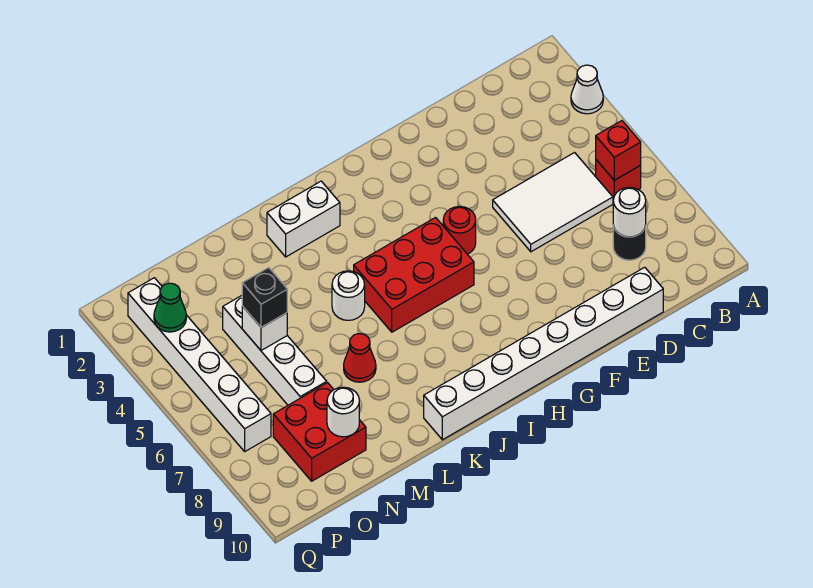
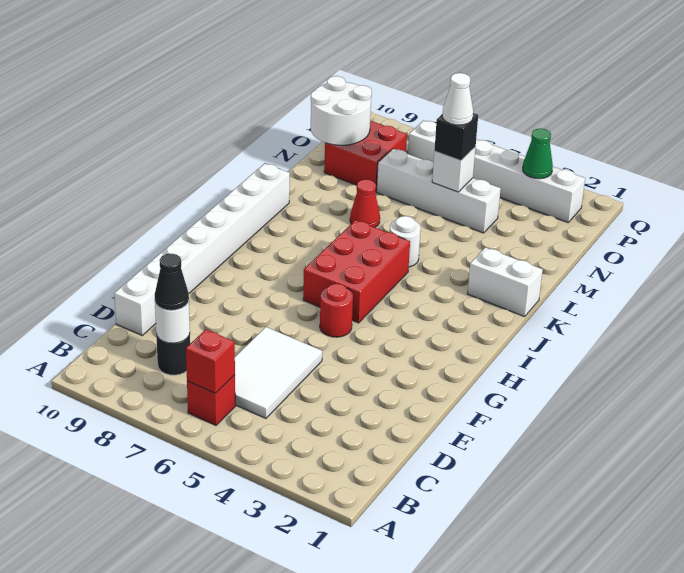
white 1x1 cone [571,65,603,114] -> white 1x1 cone moved to [442,73,473,125]
none -> black 1x1 cone [155,254,189,310]
white 1x2 brick [267,181,340,257] -> white 1x2 brick turned to [468,247,543,317]
white 1x1 round brick [327,387,359,437] -> white 2x2 round brick [311,76,372,145]

